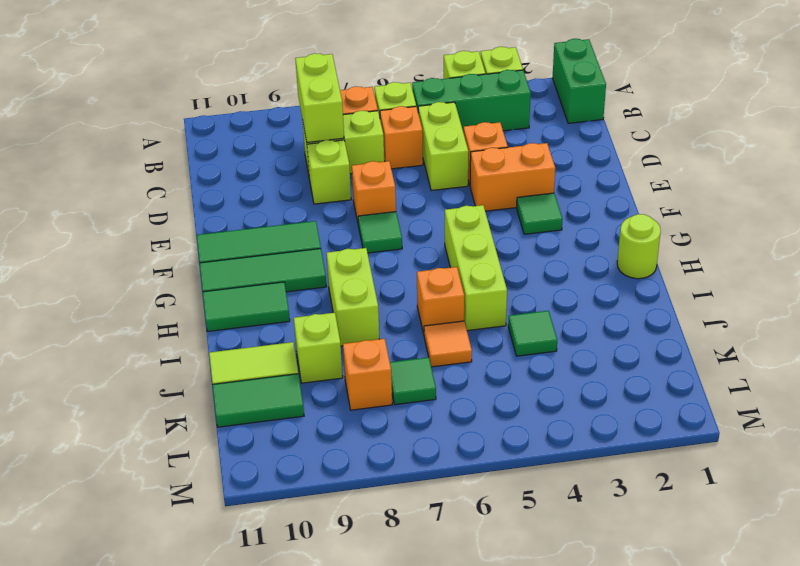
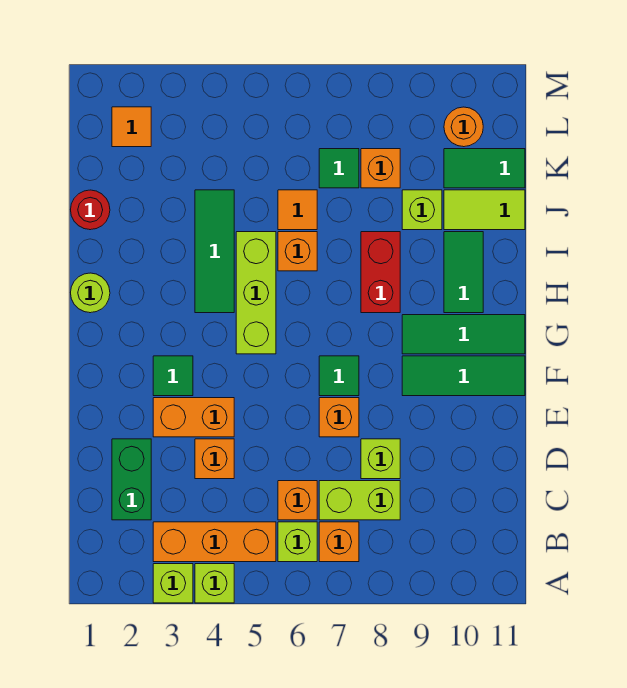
green 1x2 brick [553,39,606,123] -> green 1x2 brick moved to [112,439,151,520]
green 1x3 brick [412,70,531,132] -> orange 1x3 brick [153,522,276,562]
lime 1x2 brick [295,53,344,142] -> none
lime 1x2 brick [418,102,468,191] -> none
lime 1x2 brick [327,248,379,346] -> red 1x2 brick [361,232,400,313]
green 1x2 tile [203,282,290,332] -> green 1x2 tile turned to [444,232,483,313]
none -> red 1x1 round brick [71,190,110,230]
green 1x1 tile [508,311,557,356] -> green 1x3 tile [195,190,234,313]
none -> orange 1x1 tile [112,107,151,147]
none -> orange 1x1 round brick [444,107,483,147]

